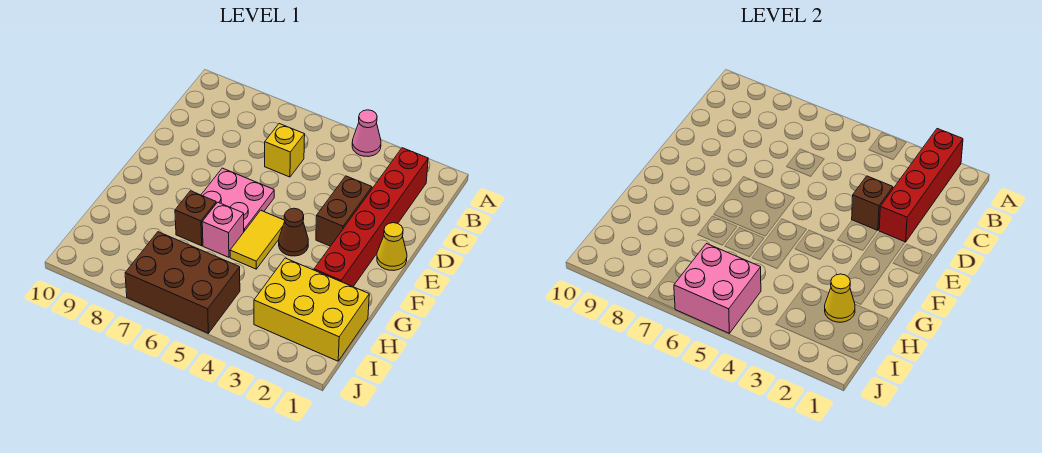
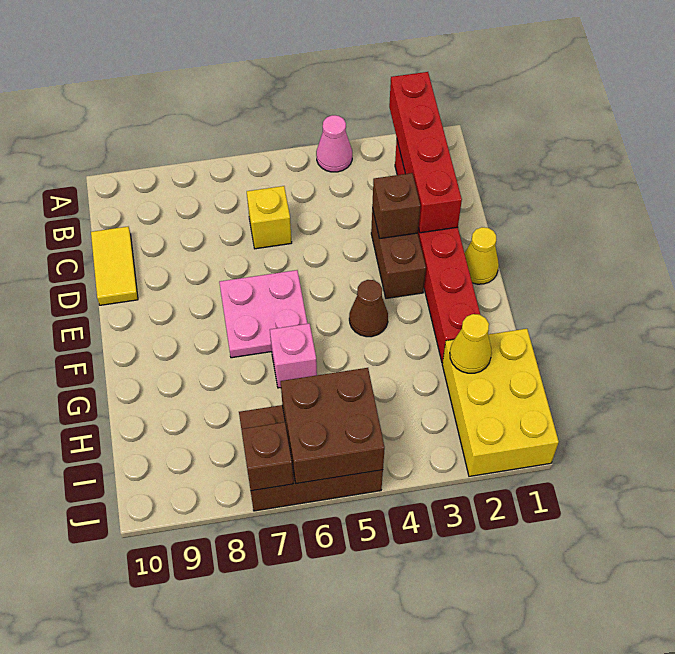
yellow 1x2 tile [230,210,285,269] -> yellow 1x2 tile moved to [91,227,138,305]
brown 1x1 brick [175,191,216,246] -> brown 1x1 brick moved to [241,422,293,491]
yellow 2x3 brick [254,258,369,361] -> yellow 2x3 brick turned to [442,329,559,476]
pink 2x2 brick [674,244,761,333] -> brown 2x2 brick [281,368,385,484]

